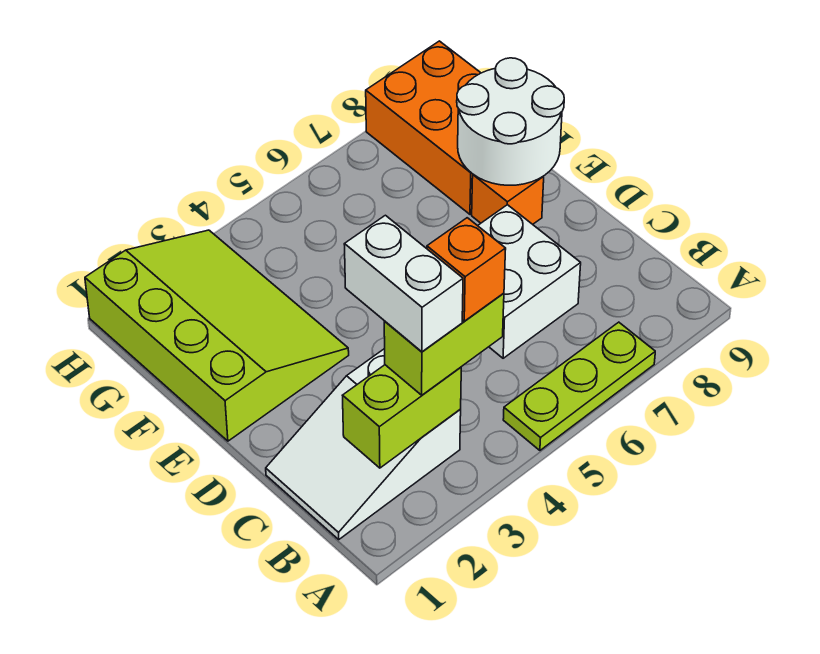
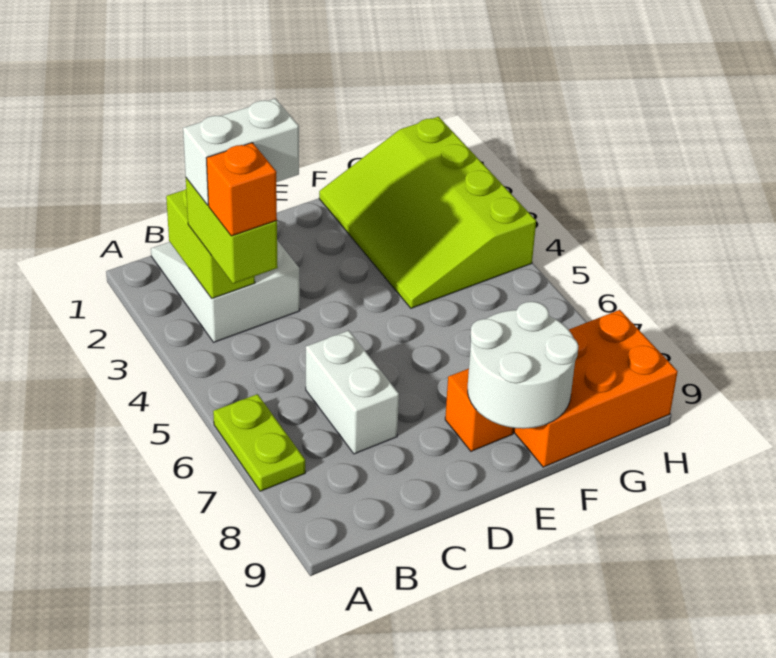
lime 1x3 plate [503,322,655,450] -> lime 1x2 plate [213,394,305,491]
white 2x2 brick [478,205,581,358] -> white 1x2 brick [306,330,399,454]
lime 3x4 slope [85,230,349,441] -> lime 3x4 slope turned to [319,117,536,308]

